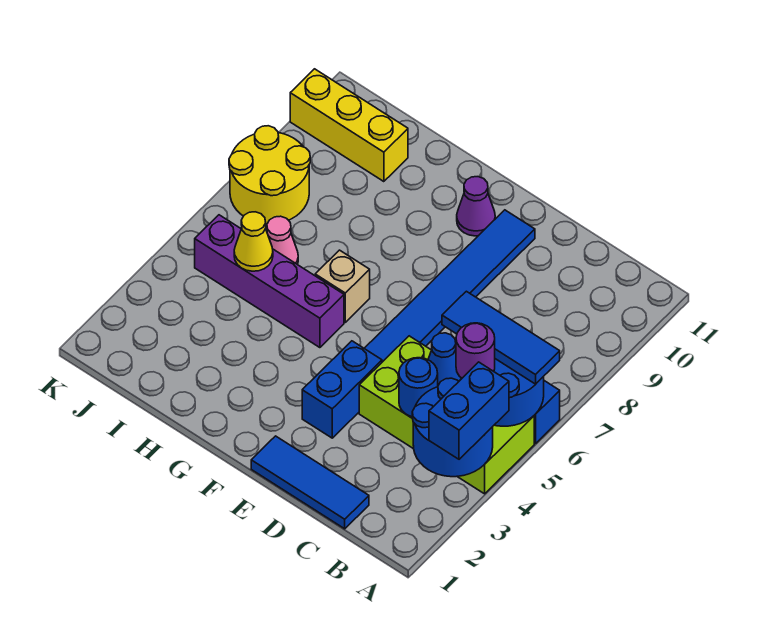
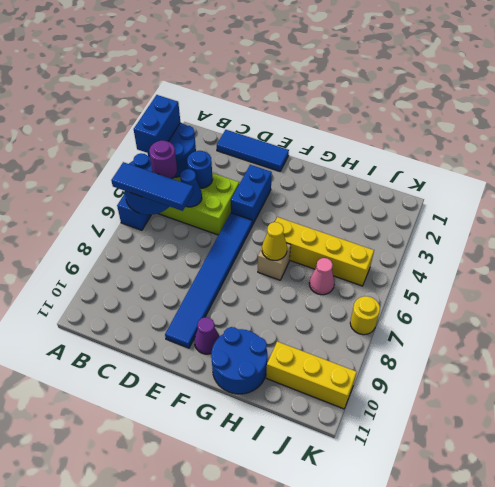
purple 1x4 brick [195,215,344,348] -> yellow 1x4 brick [275,217,374,286]
none -> blue 2x2 round brick [211,327,267,394]
yellow 1x1 cone [234,212,273,271] -> yellow 1x1 cone moved to [262,222,287,260]
yellow 2x2 round brick [229,126,310,224] -> yellow 1x1 round brick [350,296,380,335]

